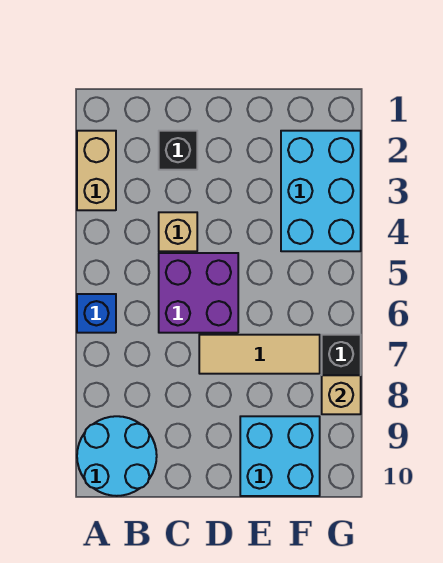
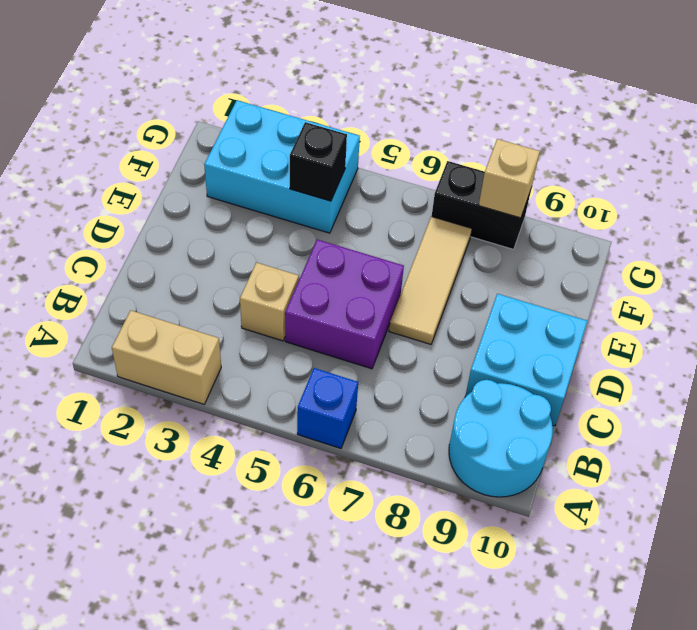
black 1x1 brick [159,131,197,170] -> black 1x1 brick moved to [290,122,347,201]
cyan 2x2 brick [240,416,320,496] -> cyan 2x2 brick moved to [465,294,587,426]

